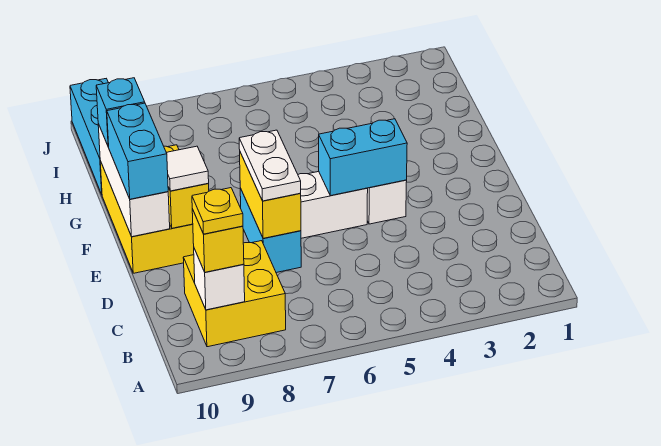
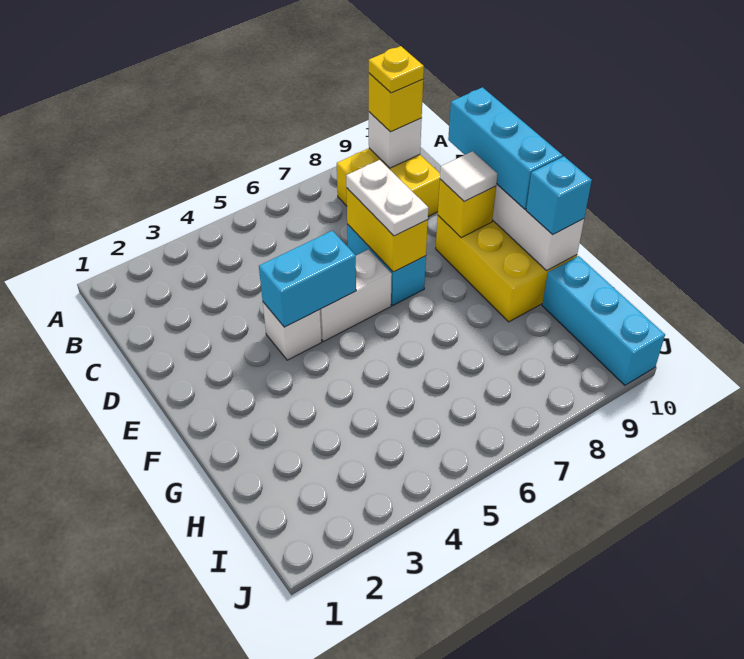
cyan 1x2 brick [107,103,168,199] -> cyan 1x3 brick [448,87,563,209]

